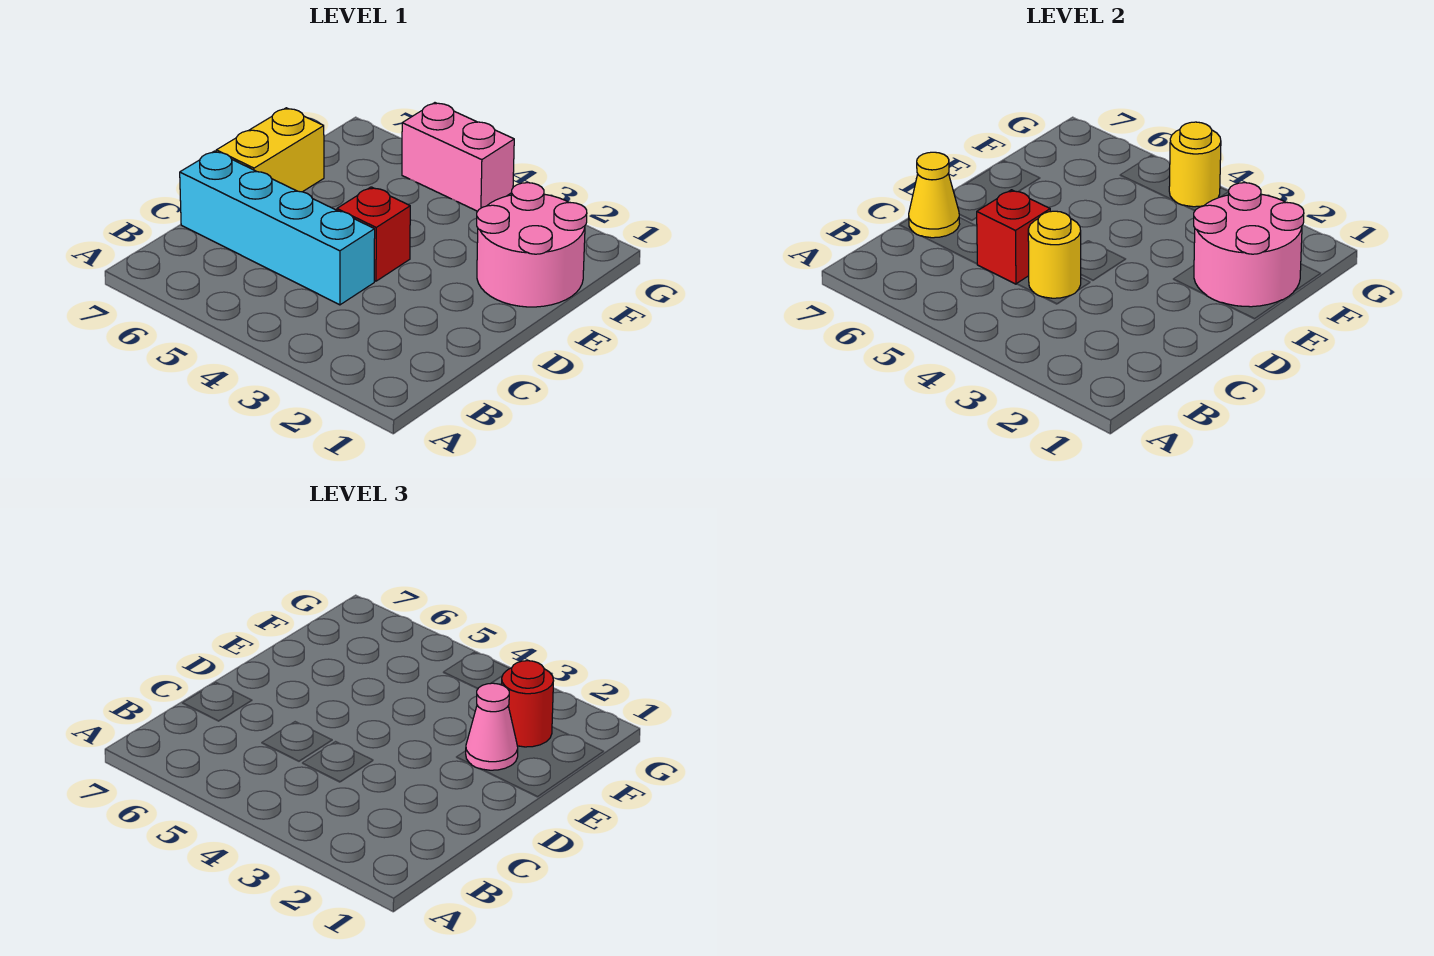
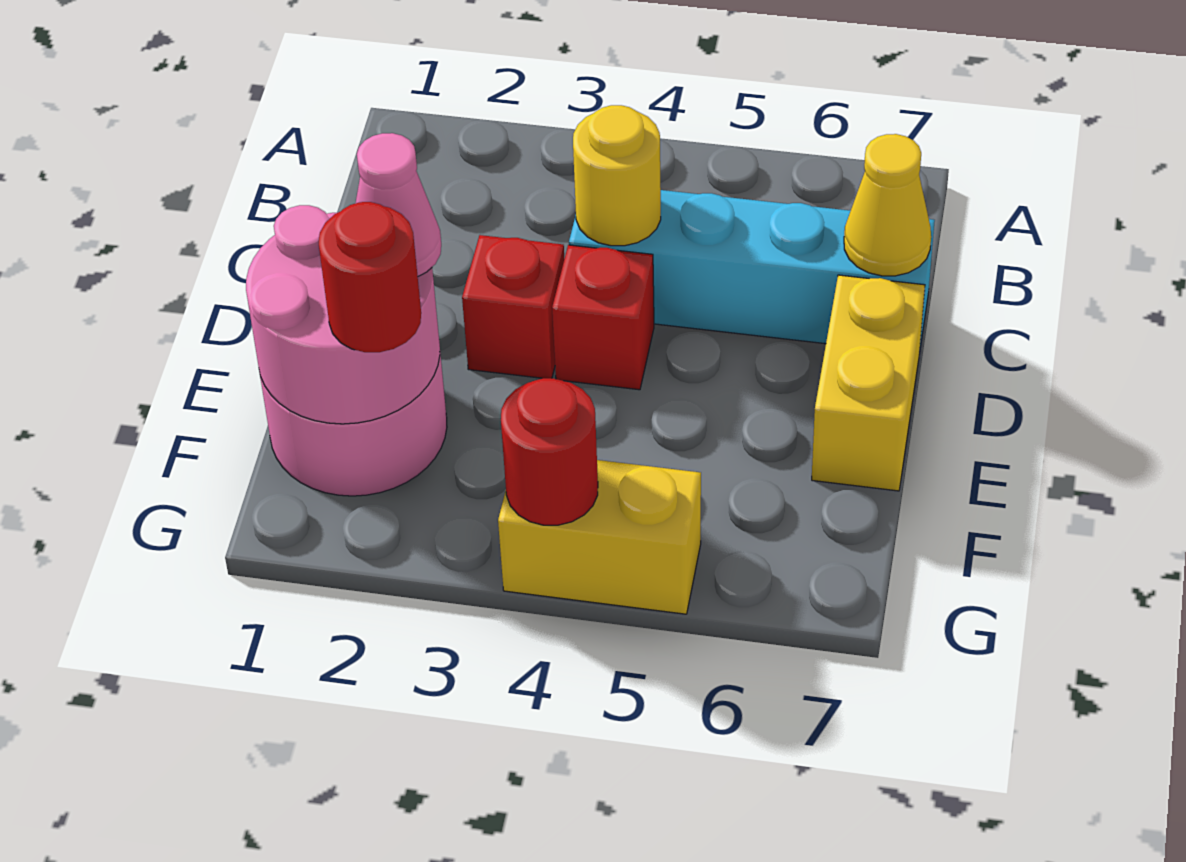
red 1x1 brick [977,190,1050,284] -> red 1x1 brick moved to [462,235,564,378]
pink 1x2 brick [402,103,514,211] -> yellow 1x2 brick [498,460,701,614]
yellow 1x1 round brick [1169,122,1221,207] -> red 1x1 round brick [501,378,598,525]

